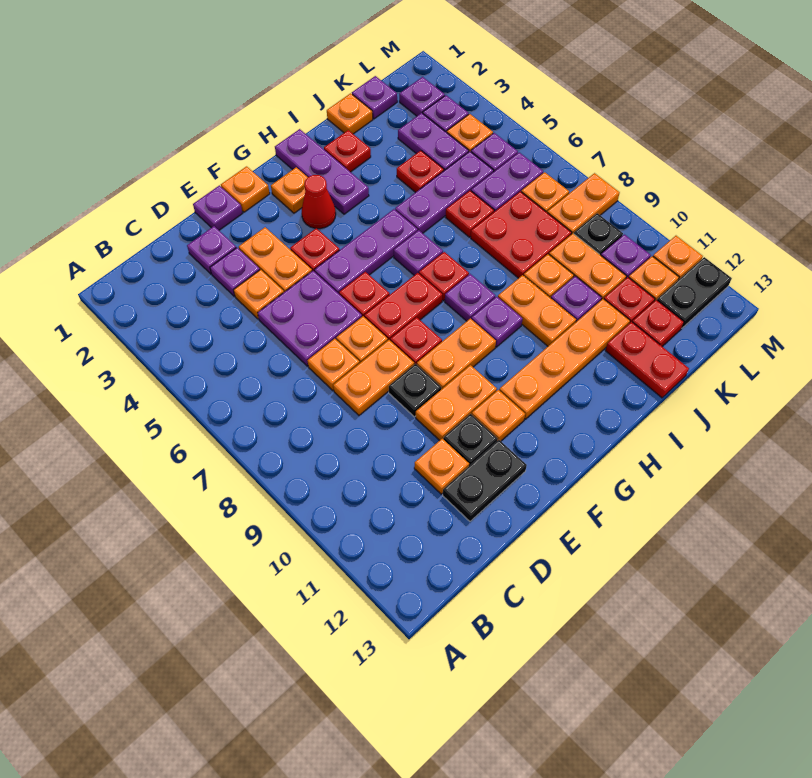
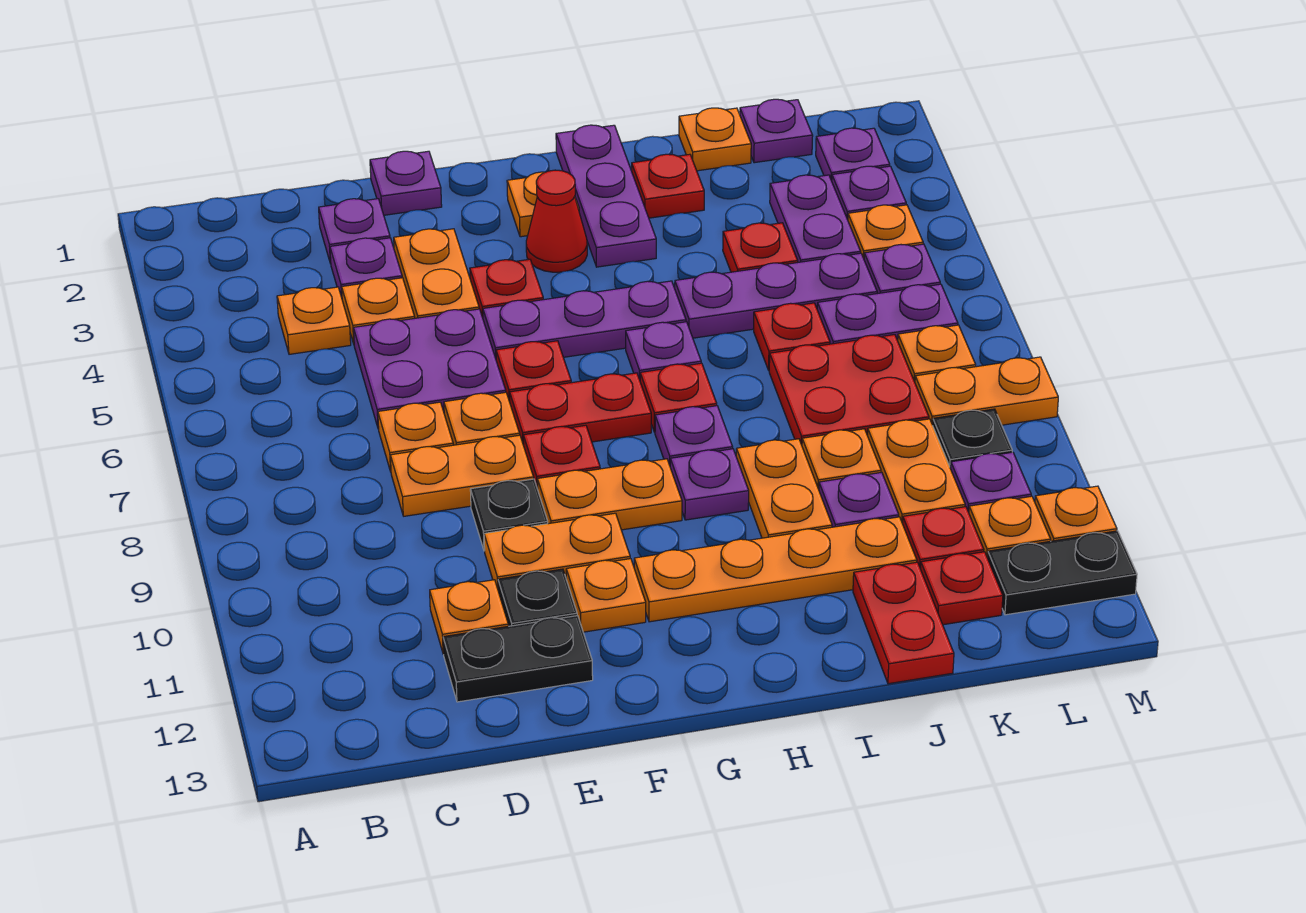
orange 1x1 plate [221,166,270,212] -> orange 1x1 plate moved to [277,287,351,354]

